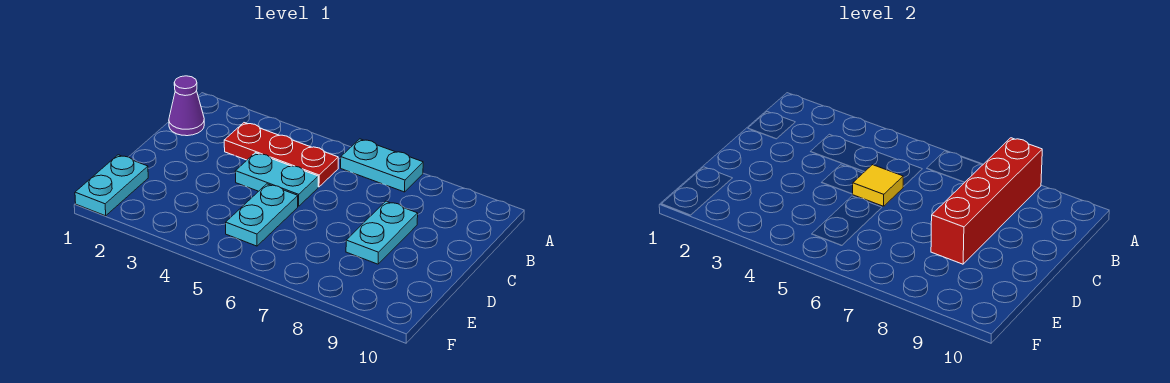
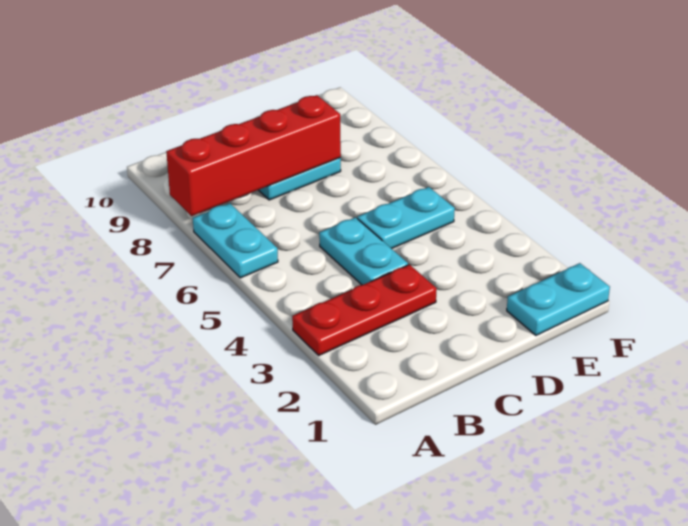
purple 1x1 cone [169,76,204,136] -> none
red 1x3 plate [224,123,338,187] -> red 1x3 plate turned to [292,265,437,355]
yellow 1x1 tile [853,165,903,206] -> none

